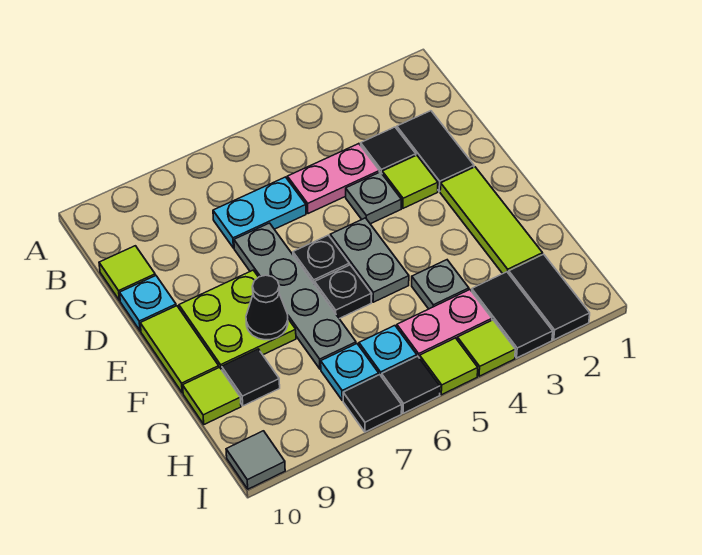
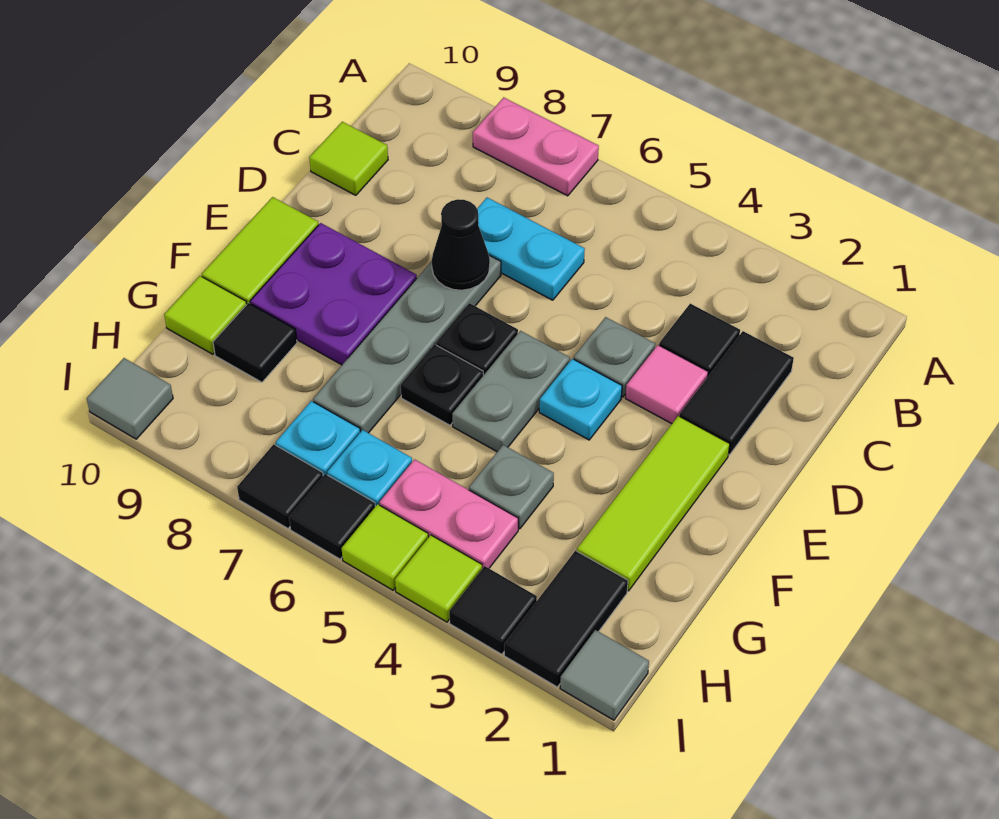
pink 1x2 plate [287,144,379,214] -> pink 1x2 plate moved to [473,97,599,196]
lime 1x1 tile [382,155,438,208] -> pink 1x1 tile [625,345,708,424]
cyan 1x1 plate [120,275,176,331] -> cyan 1x1 plate moved to [539,359,622,440]
lime 2x2 plate [179,270,296,370] -> purple 2x2 plate [250,223,417,365]
black 1x1 cone [246,275,288,340] -> black 1x1 cone moved to [432,199,490,290]
black 1x2 tile [472,272,553,358] -> black 1x1 tile [449,566,537,654]
none -> grey 1x1 tile [560,630,649,720]

